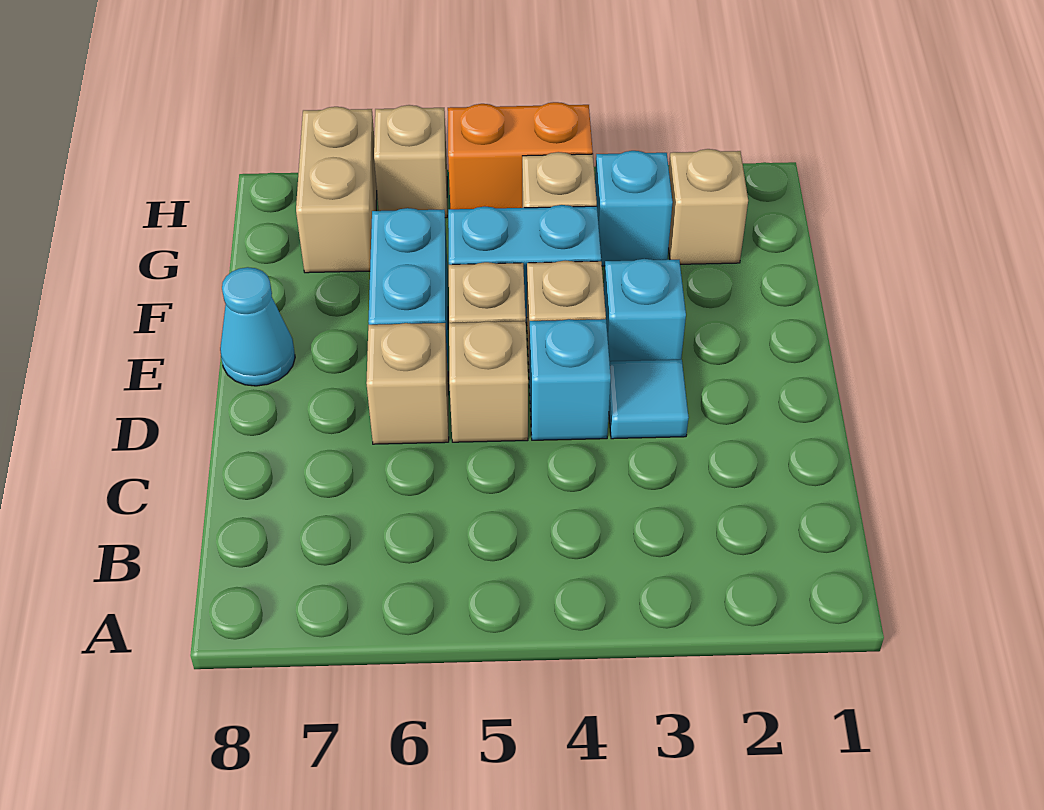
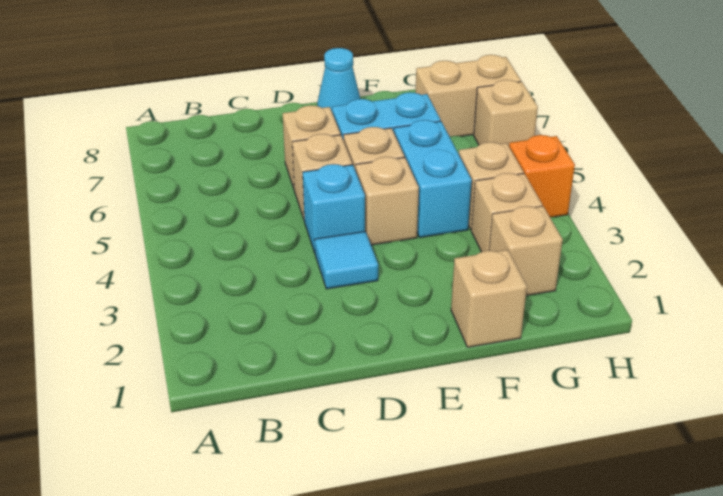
cyan 1x1 brick [604,259,686,361] -> none
none -> tan 1x1 brick [451,250,527,347]
cyan 1x1 brick [595,151,673,266] -> tan 1x1 brick [471,173,543,252]
orange 1x2 brick [448,102,593,209] -> orange 1x1 brick [509,135,575,217]

